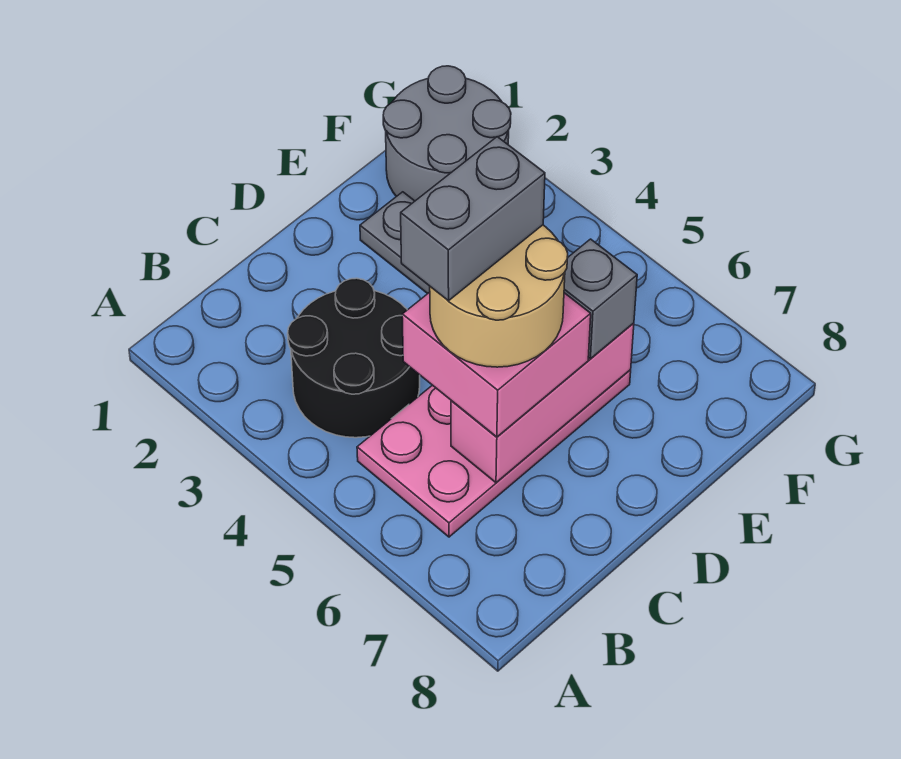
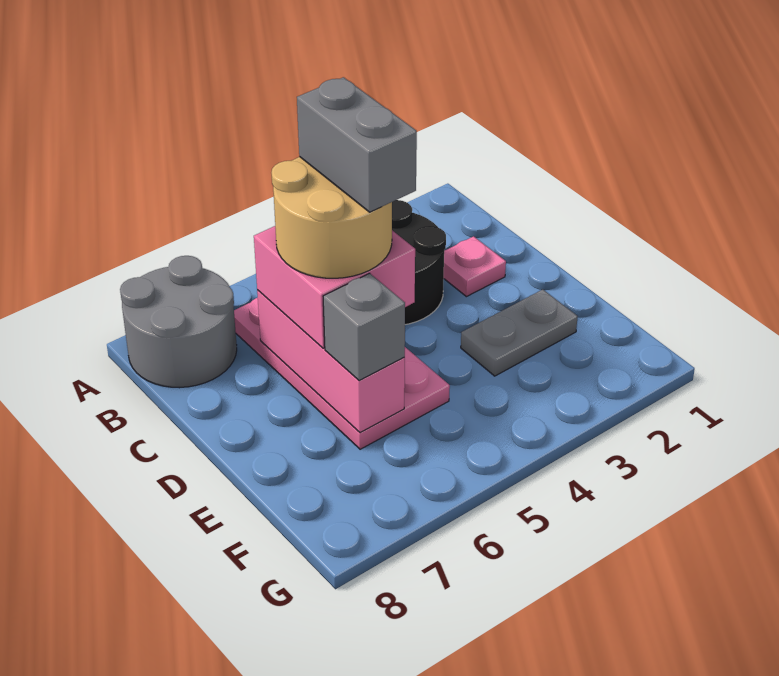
none -> pink 1x1 plate [444,236,506,297]
grey 2x2 round brick [383,66,511,201] -> grey 2x2 round brick moved to [120,256,237,388]

